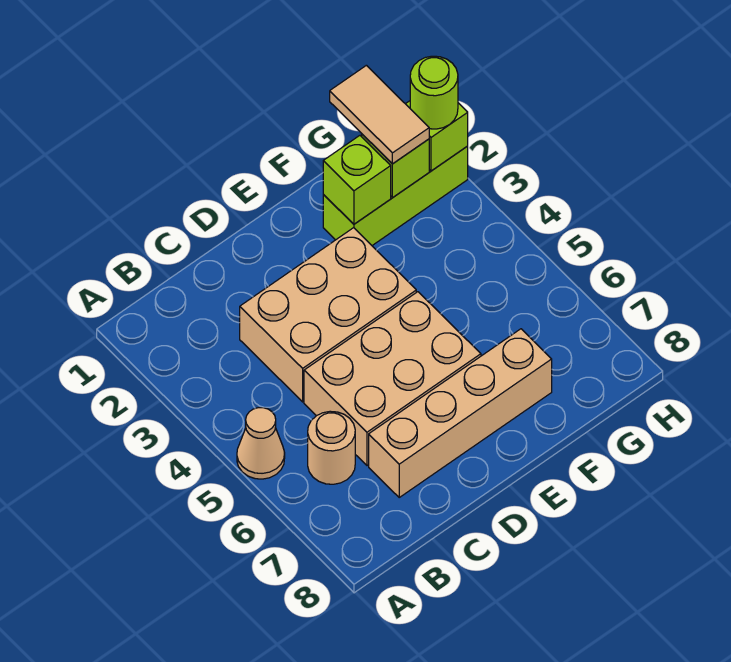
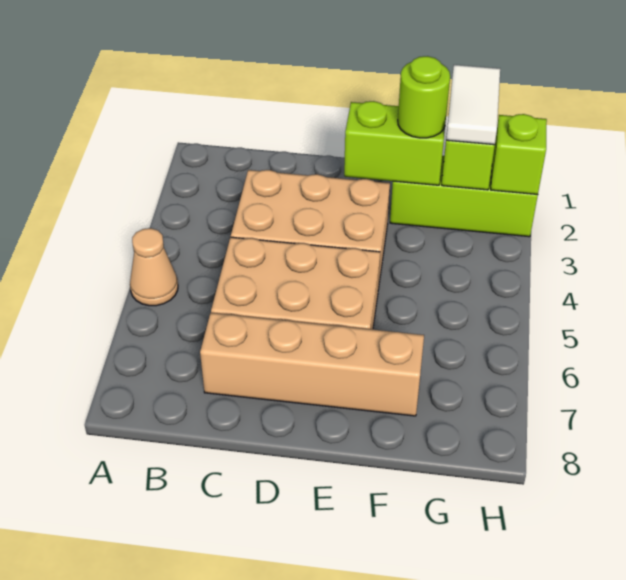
tan 1x1 round brick [308,411,355,484] -> none
lime 1x1 brick [323,136,391,224] -> lime 1x2 brick [344,101,445,185]
tan 1x2 tile [330,65,429,164] -> white 1x2 tile [446,65,500,145]
lime 1x1 round brick [410,56,458,129] -> lime 1x1 round brick moved to [398,56,450,138]

